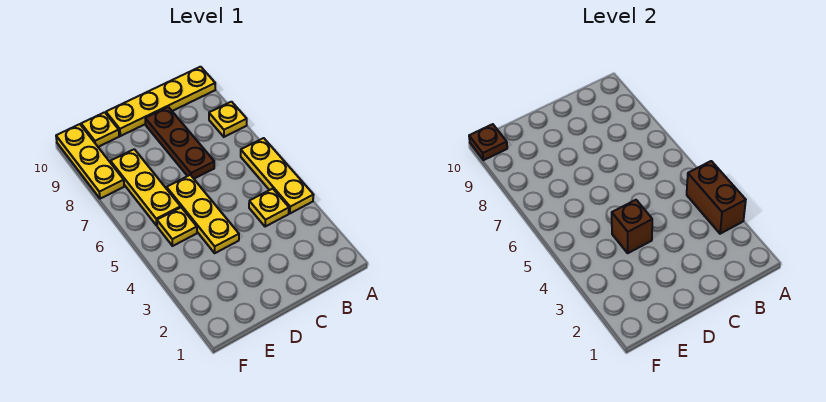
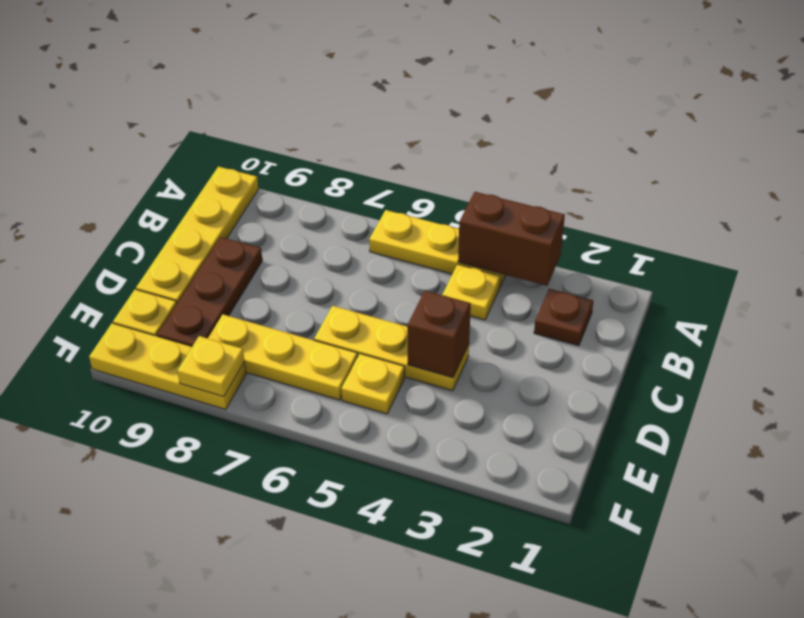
yellow 1x1 plate [209,102,247,137] -> yellow 1x1 plate moved to [178,336,244,397]
brown 1x3 plate [145,107,214,179] -> brown 1x3 plate turned to [157,237,262,346]
brown 1x1 plate [469,124,507,160] -> brown 1x1 plate moved to [534,289,593,346]

